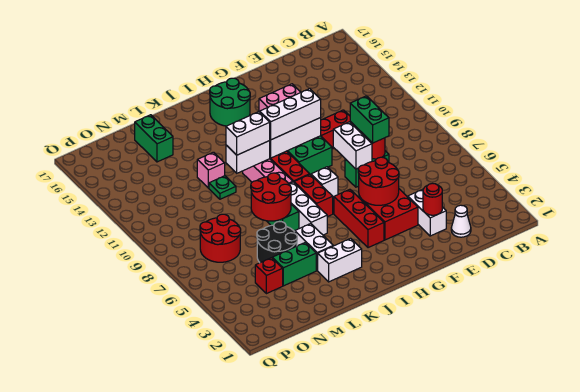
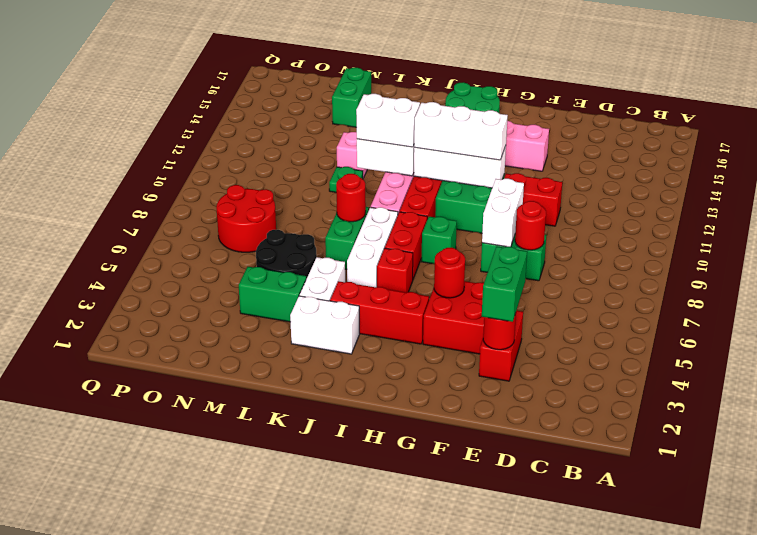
white 1x1 cone [451,205,471,237] -> none
white 1x2 brick [408,189,446,236] -> red 1x2 brick [479,311,523,381]
green 1x2 brick [350,96,389,143] -> green 1x2 brick moved to [482,246,527,322]
red 2x2 round brick [358,157,399,205] -> red 1x1 round brick [434,248,465,298]
red 1x3 brick [334,189,384,248] -> red 1x3 brick turned to [330,281,429,344]
white 1x1 brick [311,167,338,198] -> green 1x1 brick [421,217,457,264]
red 2x2 round brick [251,173,291,221] -> red 1x1 round brick [336,174,366,222]
red 1x1 brick [255,258,283,294] -> red 1x1 brick moved to [377,248,413,293]

